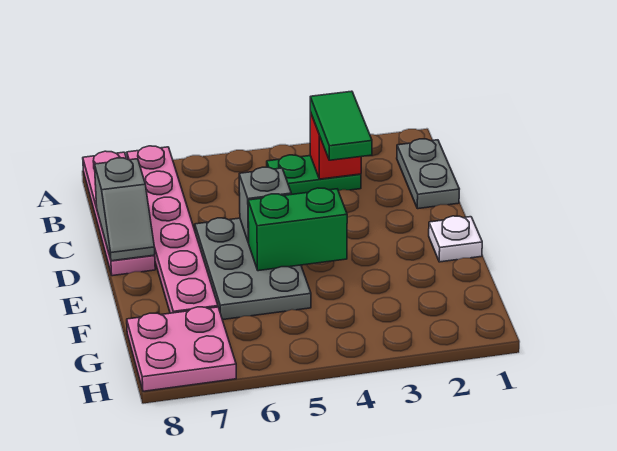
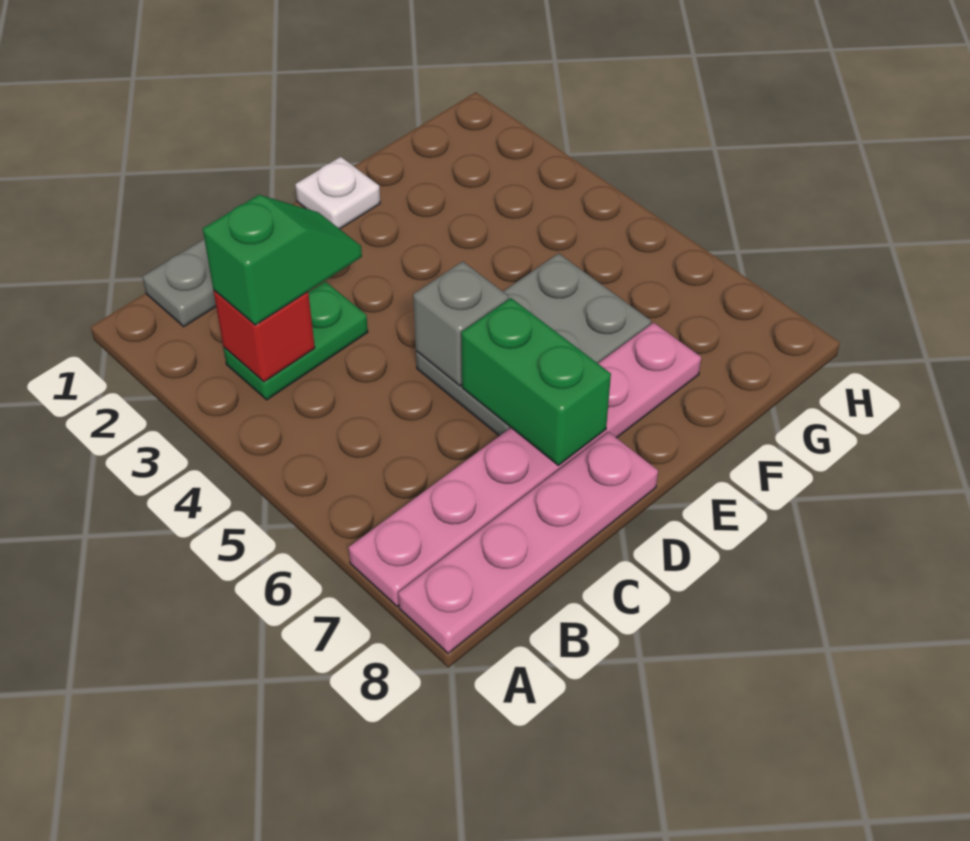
green 1x2 plate [267,155,361,194] -> green 1x2 plate turned to [223,282,368,400]
green 1x2 tile [310,91,372,160] -> green 1x2 slope [203,195,362,325]
grey 1x2 slope [95,158,155,261] -> none
green 1x2 brick [248,188,347,271] -> green 1x2 brick moved to [461,298,611,465]
pink 2x2 plate [127,307,236,391] -> none

